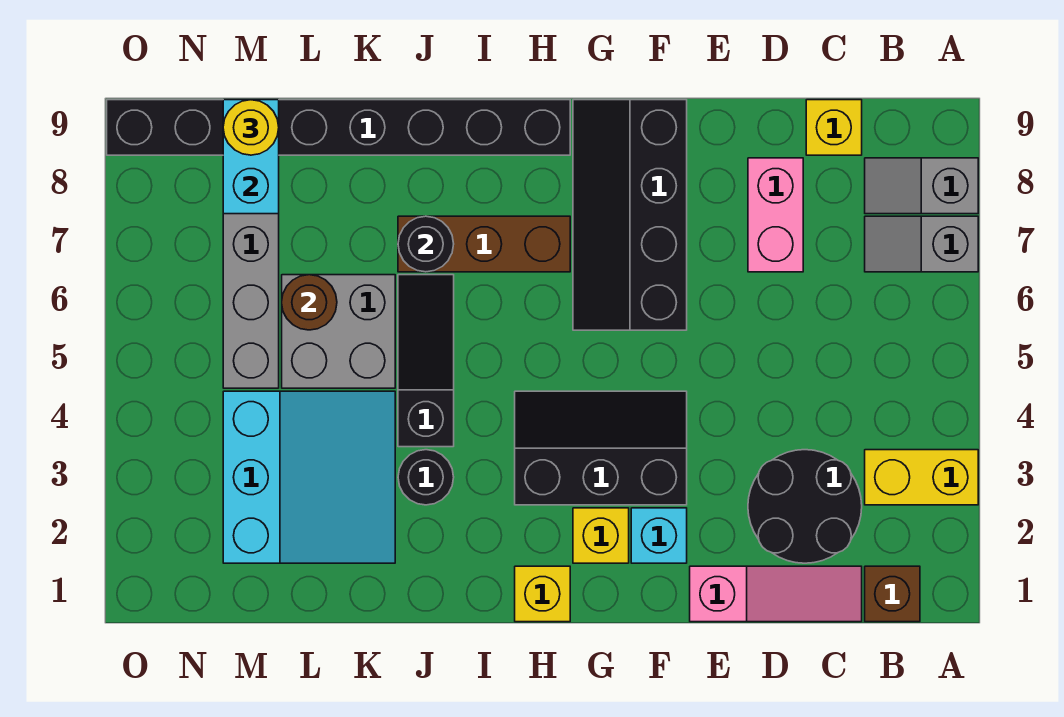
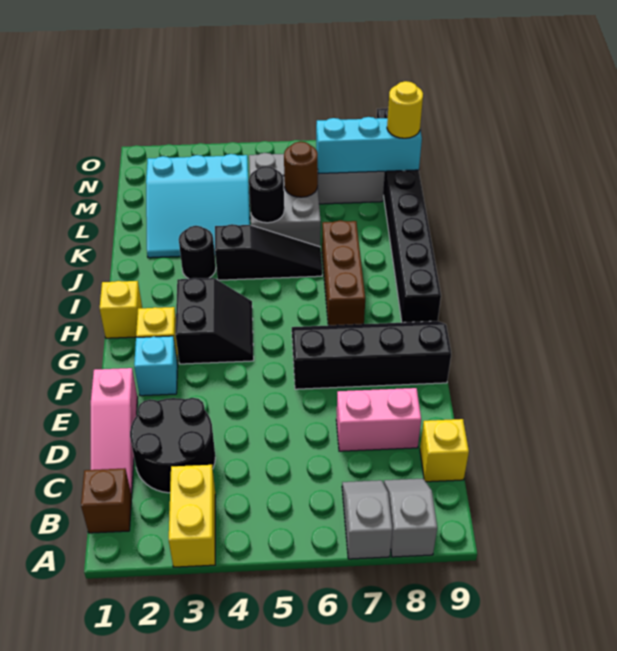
black 2x3 slope [515,391,687,505] -> black 2x2 slope [175,278,254,364]
black 1x1 round brick [398,216,454,272] -> black 1x1 round brick moved to [249,166,284,223]
cyan 1x2 brick [223,100,279,214] -> cyan 1x3 brick [316,117,422,174]

